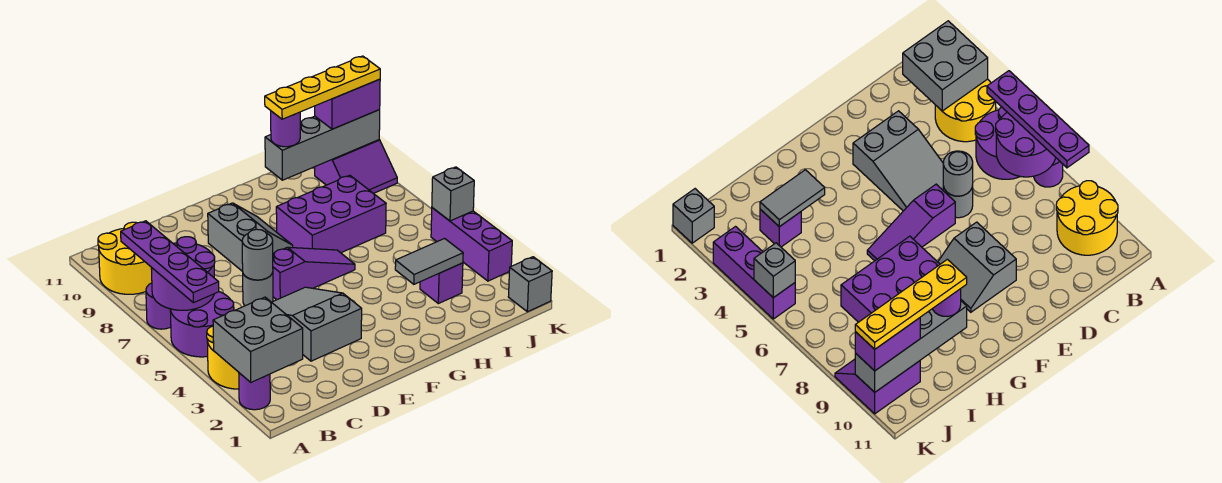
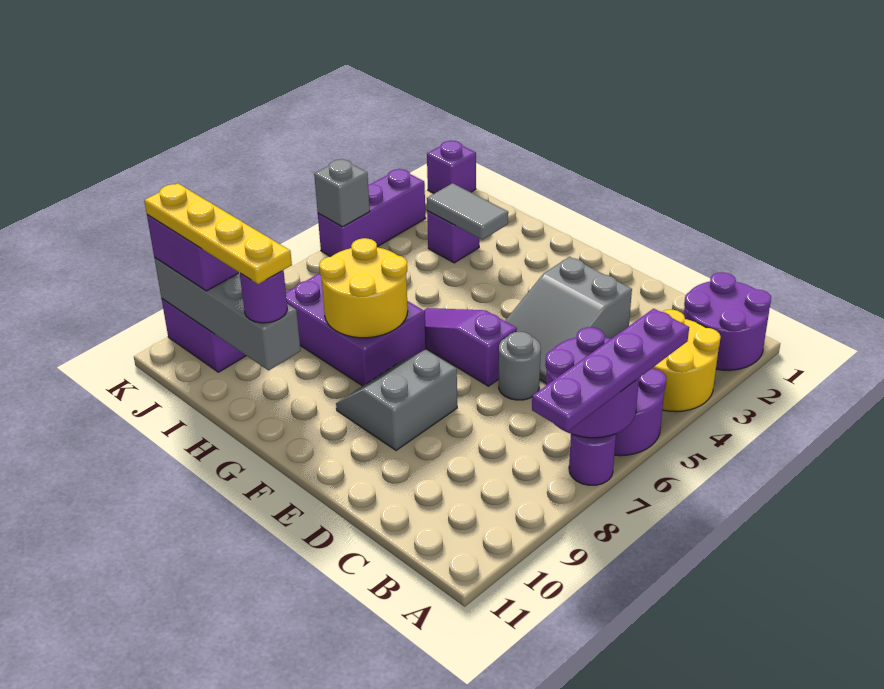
purple 1x1 round brick [239,373,270,410] -> purple 2x2 round brick [684,272,771,370]
grey 2x2 brick [213,297,303,382] -> none
yellow 2x2 round brick [98,222,152,294] -> yellow 2x2 round brick moved to [319,238,408,338]
grey 1x1 round brick [242,229,273,280] -> none
grey 1x1 brick [508,257,552,312] -> purple 1x1 brick [427,141,476,193]

